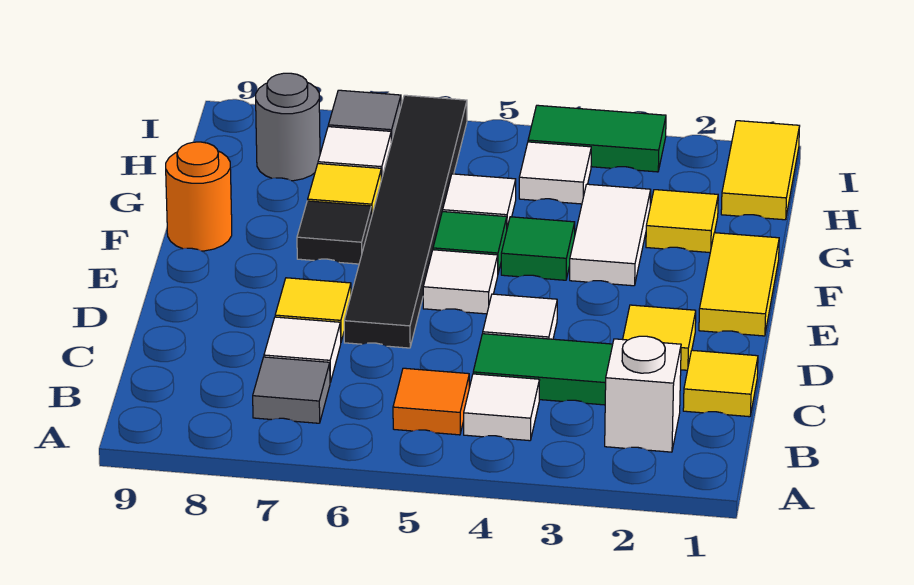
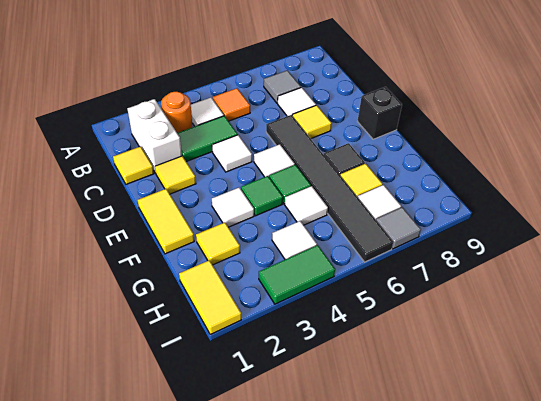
white 1x1 brick [605,336,681,452] -> white 1x2 brick [127,99,182,173]
none -> black 1x1 brick [358,87,402,139]
white 1x2 tile [570,184,651,286] -> white 1x1 tile [212,187,254,227]
orange 1x1 round brick [166,142,232,251] -> orange 1x1 round brick moved to [161,91,192,133]
grey 1x1 round brick [256,73,320,181] -> none

